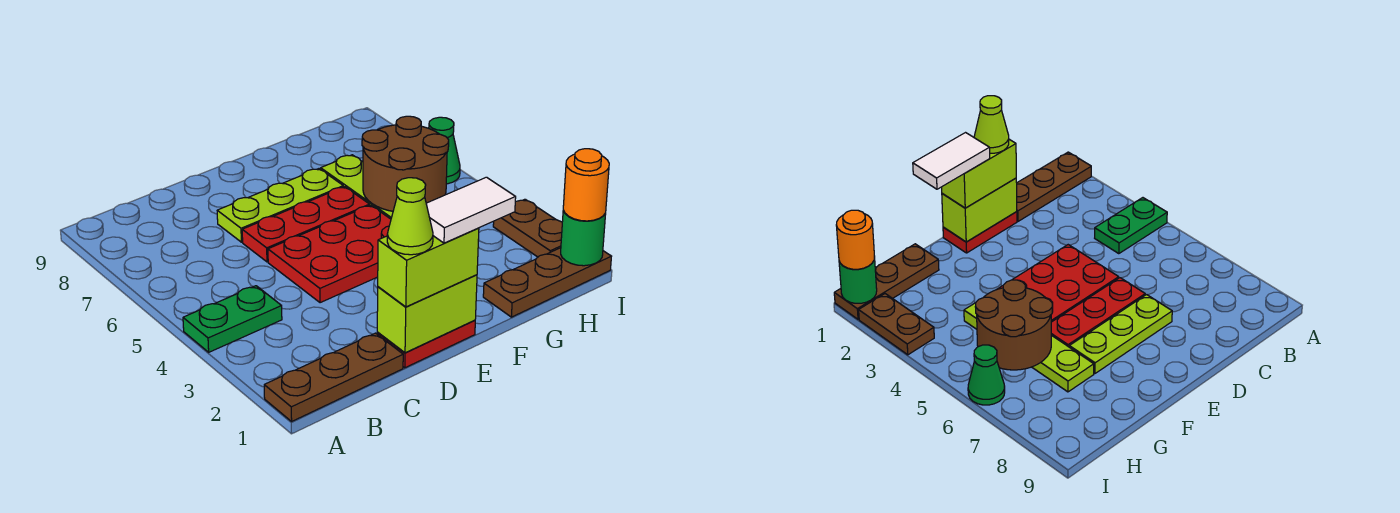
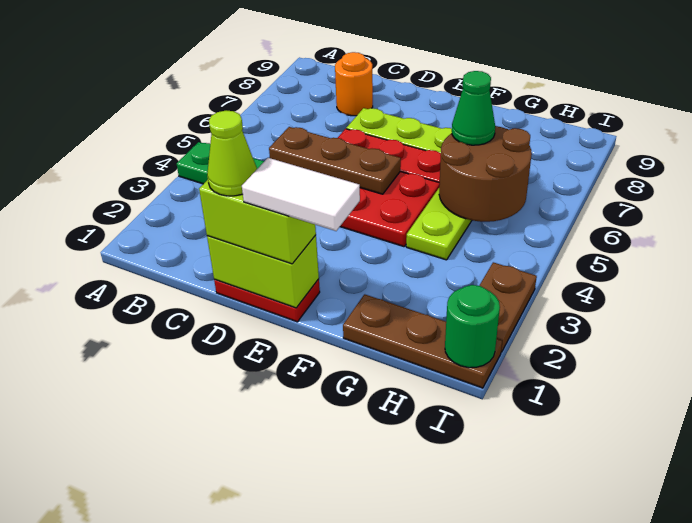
brown 1x3 plate [264,333,403,421] -> brown 1x3 plate moved to [269,127,401,194]
orange 1x1 round brick [563,149,609,221] -> orange 1x1 round brick moved to [335,52,373,116]
green 1x1 cone [429,117,460,184] -> green 1x1 cone moved to [452,71,495,145]

